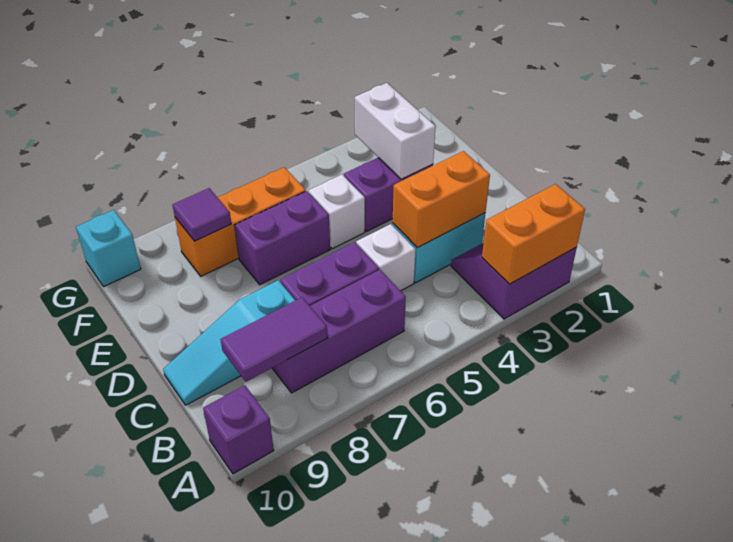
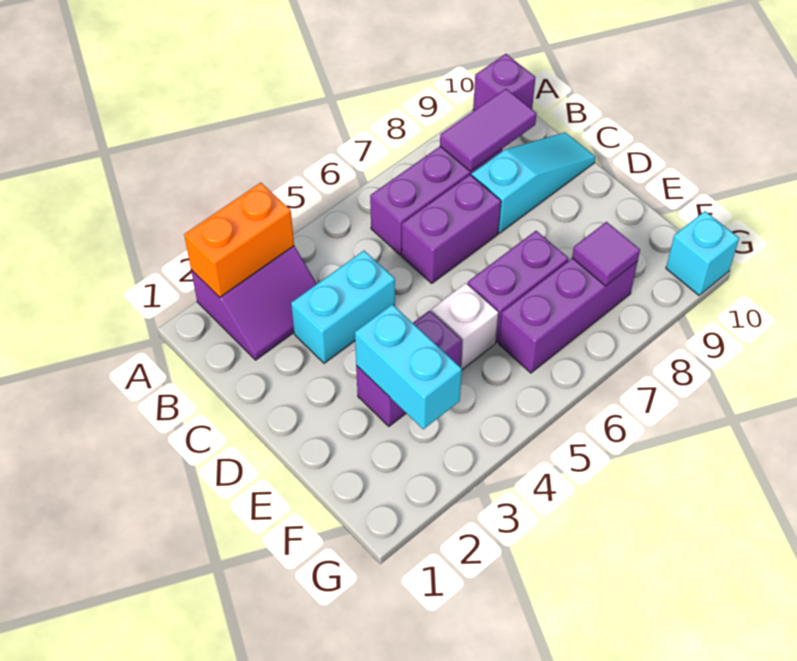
orange 1x2 brick [393,151,490,248] -> none
white 1x1 brick [356,224,416,291] -> none
white 1x2 brick [354,83,436,179] -> cyan 1x2 brick [355,304,462,429]
orange 1x3 brick [175,167,306,276] -> purple 1x3 brick [499,258,638,373]

